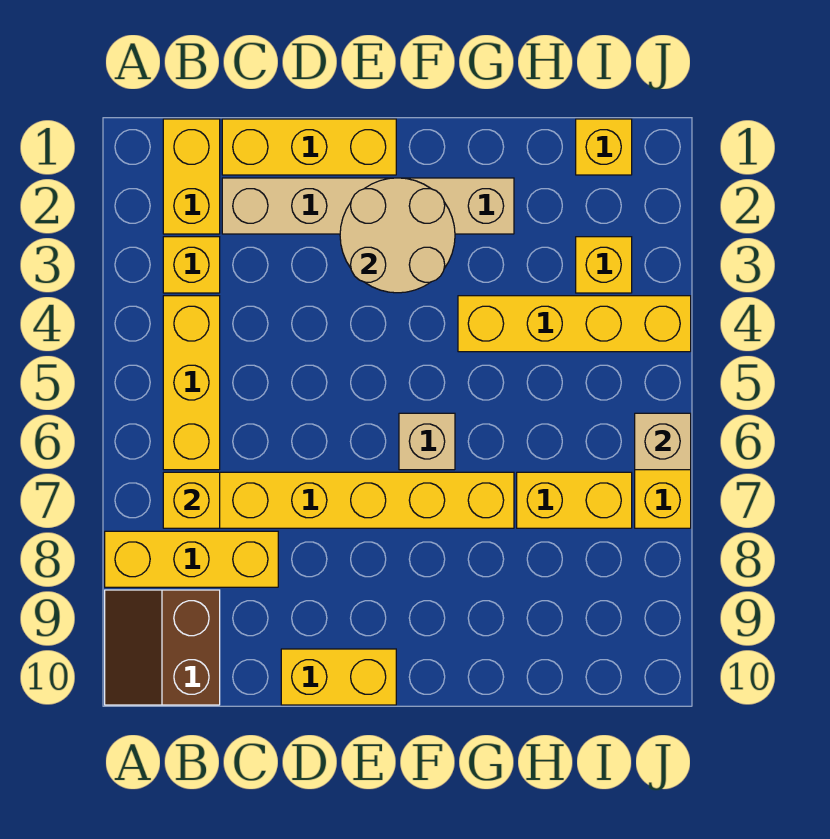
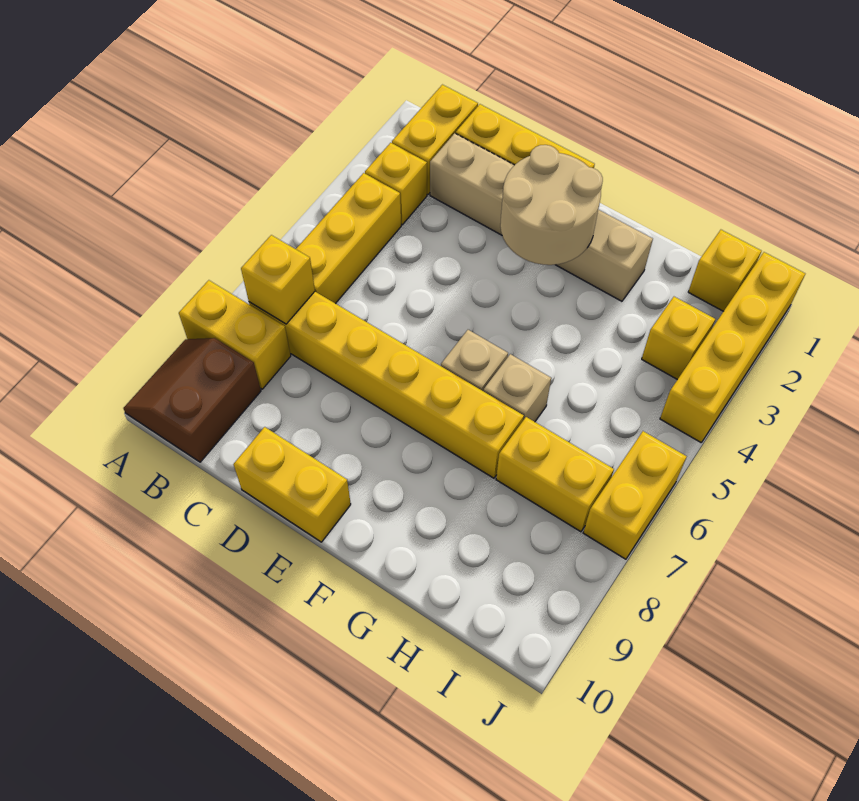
yellow 1x3 brick [105,531,278,587] -> yellow 1x2 brick [179,280,291,389]
yellow 1x4 brick [458,296,691,352] -> yellow 1x4 brick turned to [660,252,805,443]
tan 1x1 brick [635,413,691,470] -> tan 1x1 brick moved to [484,354,551,422]

